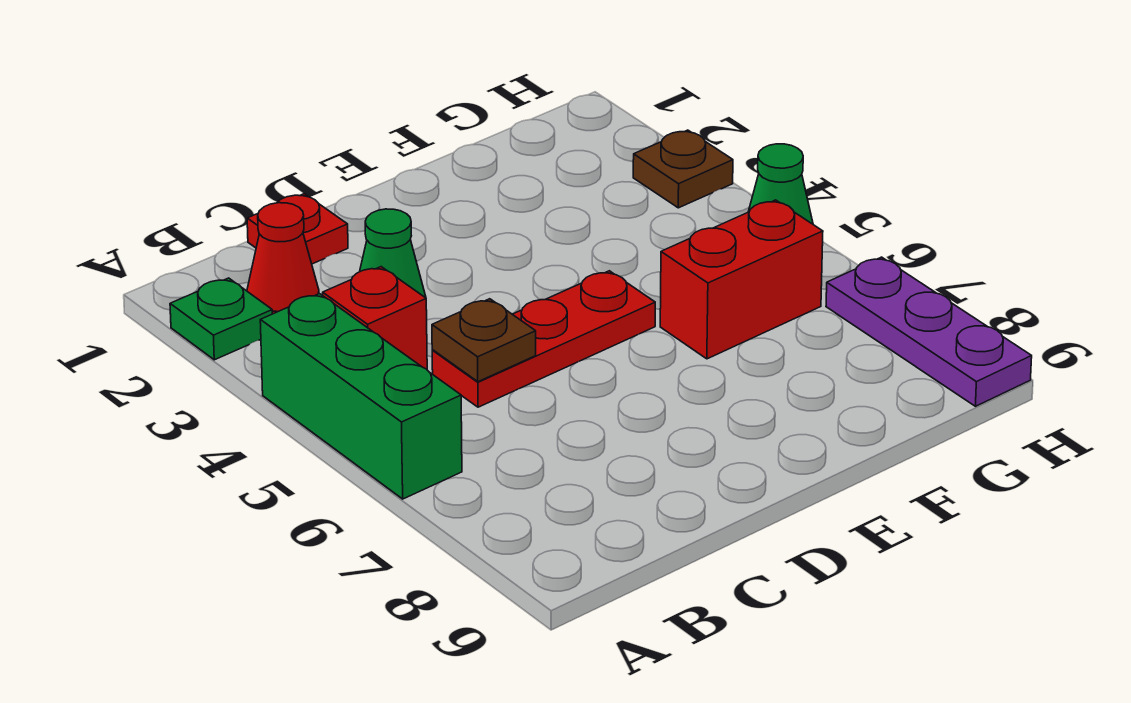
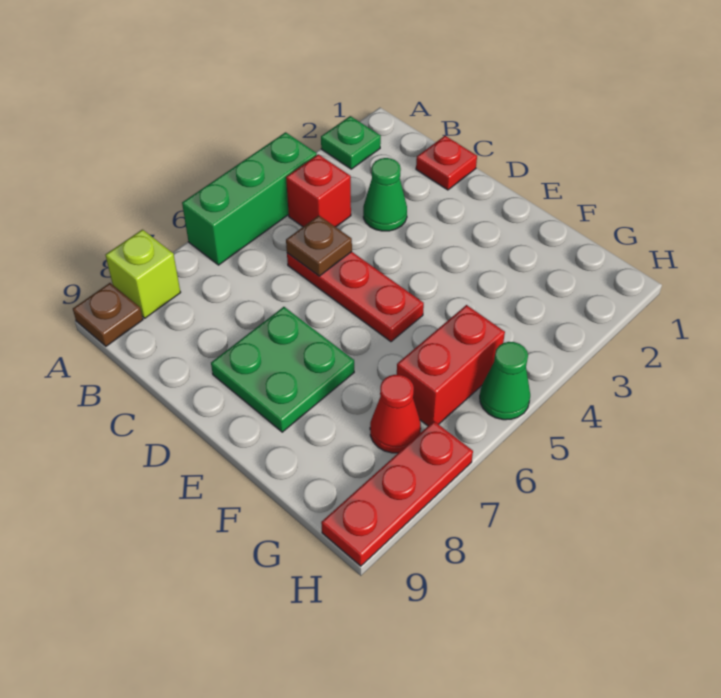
none -> lime 1x1 brick [105,230,181,318]
red 1x1 cone [247,203,319,314] -> red 1x1 cone moved to [370,375,421,453]
none -> green 2x2 plate [211,307,354,432]
red 1x2 brick [660,200,823,359] -> red 1x2 brick turned to [397,305,505,426]
brown 1x1 plate [633,130,733,208] -> brown 1x1 plate moved to [73,283,143,346]
purple 1x3 plate [826,257,1032,406] -> red 1x3 plate [321,421,473,566]

